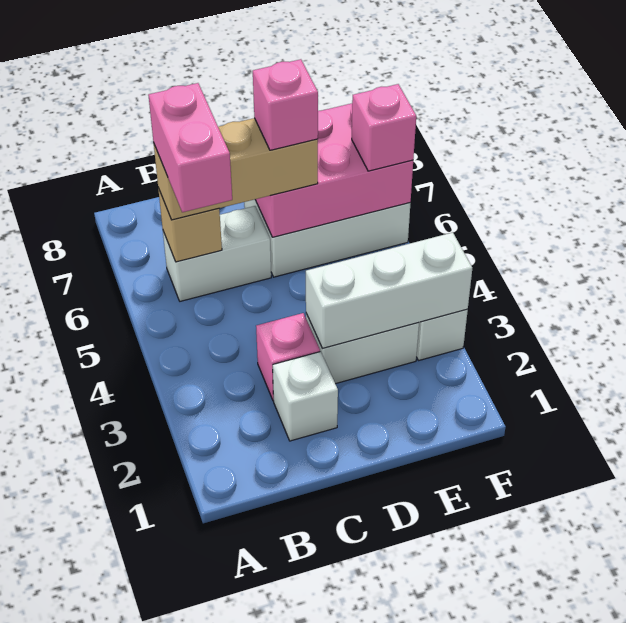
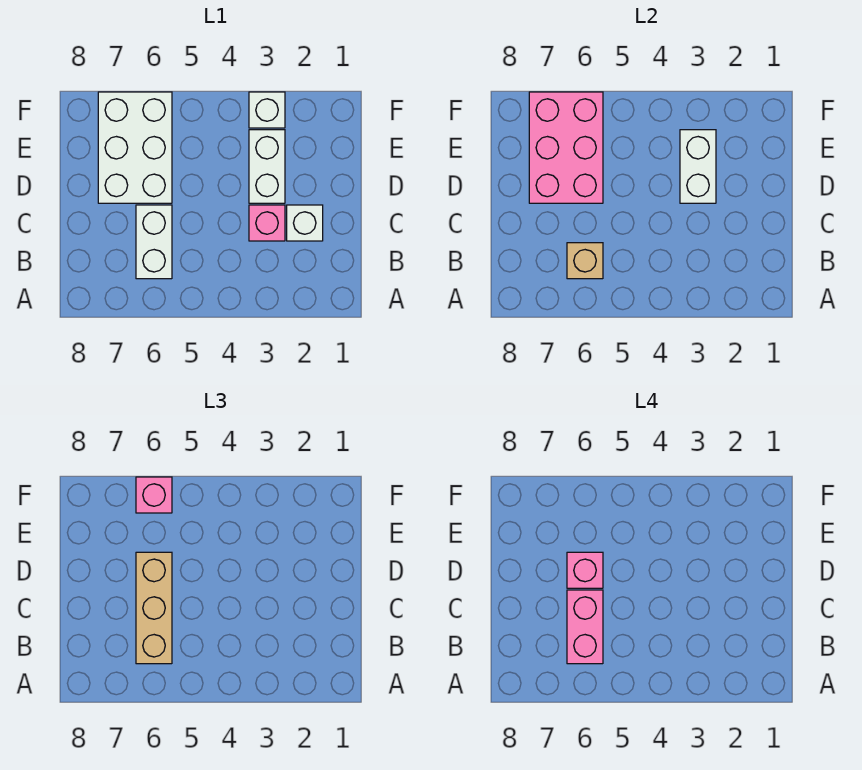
pink 1x2 brick [148,83,232,212] -> pink 1x2 brick turned to [567,590,603,664]
white 1x3 brick [306,232,472,349] -> white 1x2 brick [680,130,716,203]

